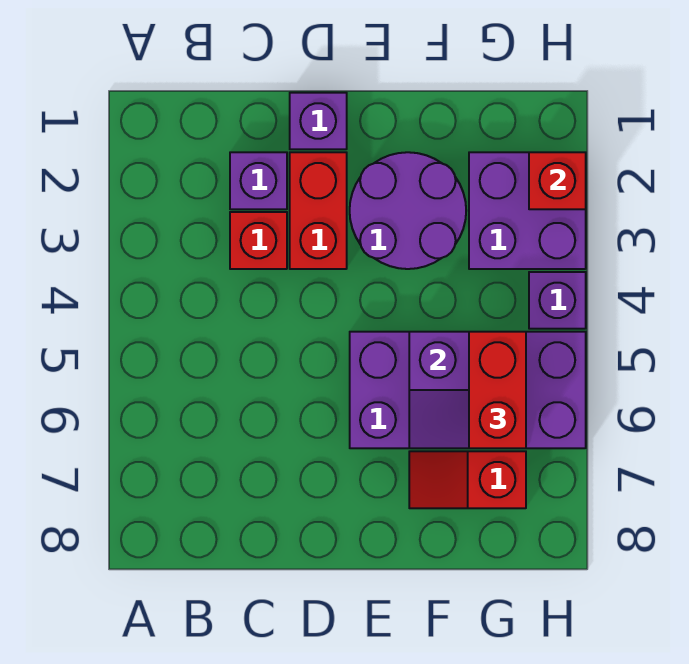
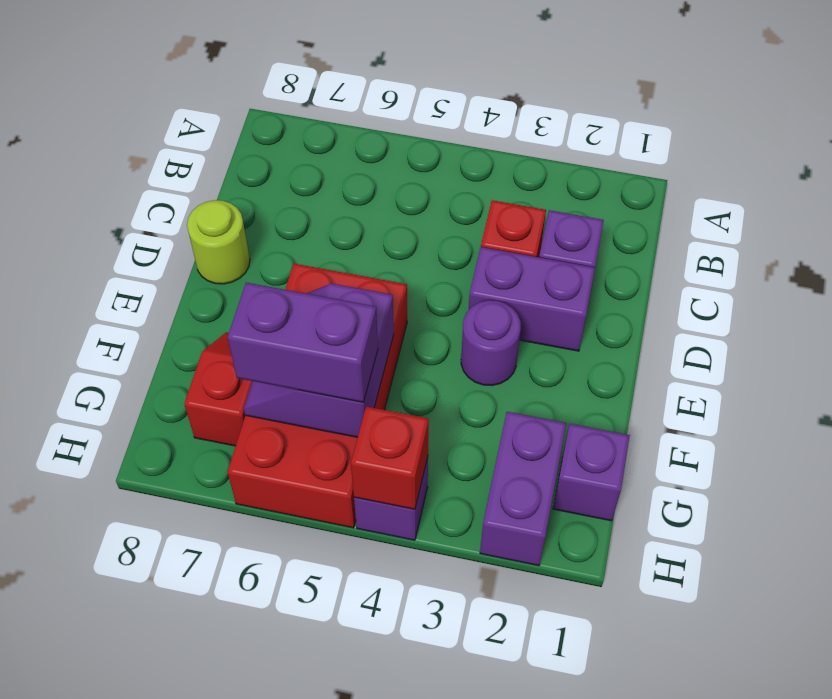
purple 1x1 brick [290,93,347,149] -> purple 1x1 brick moved to [553,424,630,521]
red 1x2 brick [290,152,347,269] -> purple 1x2 brick [469,247,595,351]
none -> lime 1x1 round brick [187,200,250,284]
purple 2x2 round brick [350,152,466,269] -> purple 1x1 round brick [461,300,521,385]
purple 2x4 brick [350,332,586,448] -> red 2x4 brick [227,263,407,528]
purple 2x2 brick [469,152,586,269] -> purple 1x2 brick [480,412,566,566]
red 1x2 brick [469,332,526,448] -> purple 1x2 brick [228,283,378,402]
red 1x1 brick [529,152,586,209] -> red 1x1 brick moved to [351,406,429,509]

